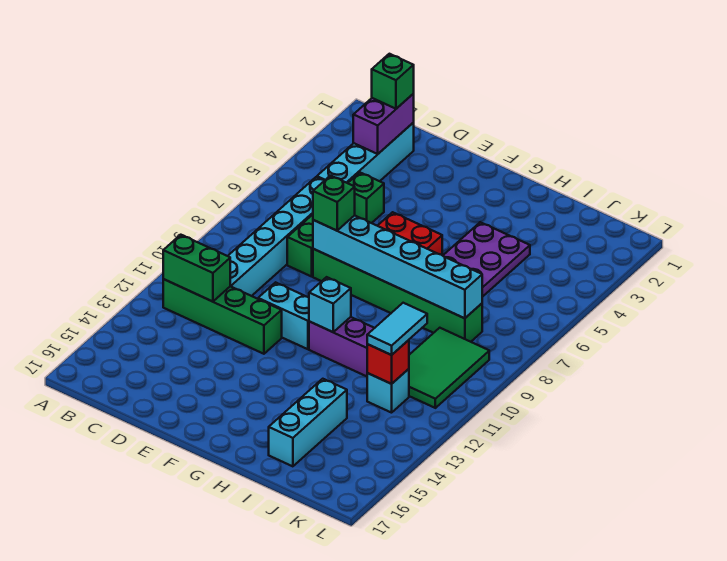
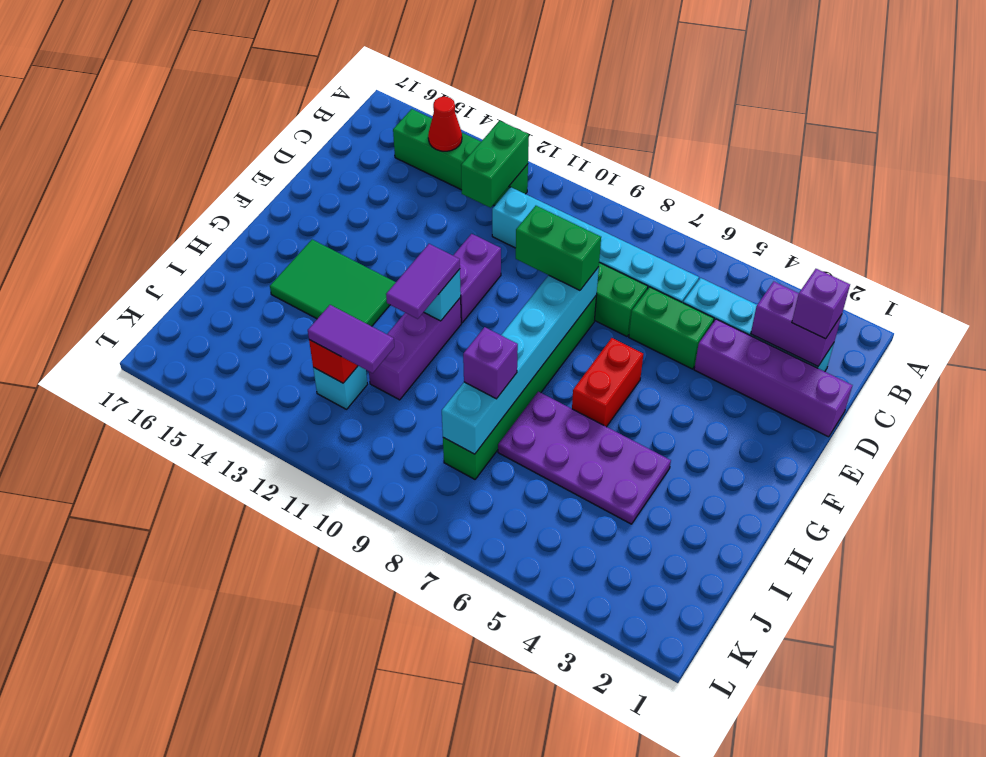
green 1x4 brick [163,279,282,354] -> green 1x4 brick turned to [393,109,528,206]
none -> red 1x1 cone [428,96,462,151]
green 1x1 brick [372,54,414,109] -> purple 1x1 brick [792,269,850,339]
none -> purple 1x4 brick [694,319,853,437]
green 1x1 brick [348,173,384,223] -> green 1x2 brick [629,287,714,369]
green 1x1 brick [313,176,355,231] -> green 1x2 brick [516,206,601,290]
cyan 1x2 brick [258,282,309,349] -> purple 1x2 brick [453,234,501,323]
none -> purple 1x2 tile [386,244,460,319]
none -> purple 1x1 brick [463,327,518,399]
cyan 1x3 brick [269,379,347,466] -> none
green 2x3 tile [409,328,489,408] -> green 2x3 tile moved to [270,240,396,326]
cyan 1x2 tile [367,303,427,355] -> purple 1x2 tile [308,305,394,373]

